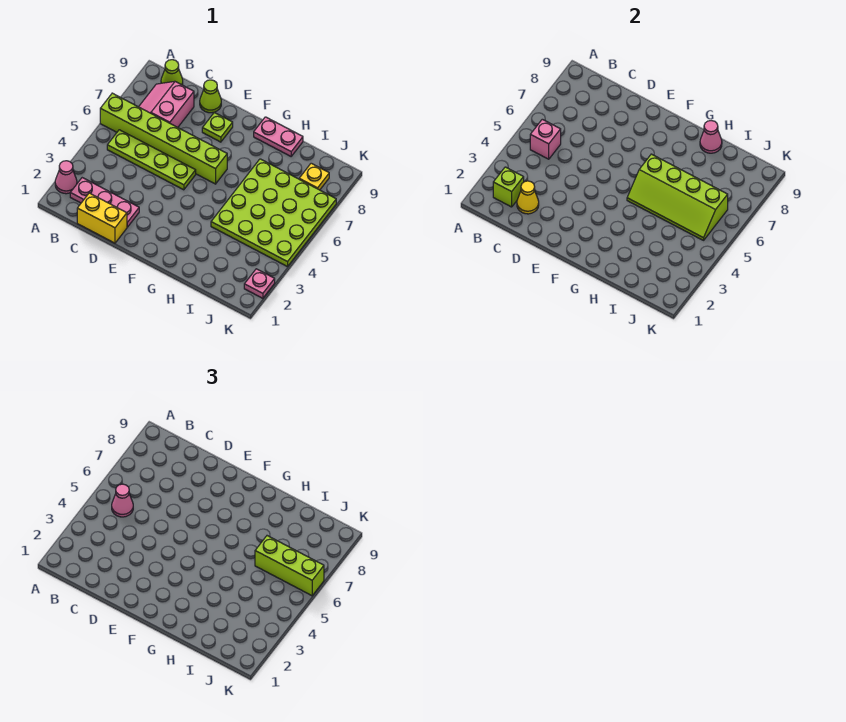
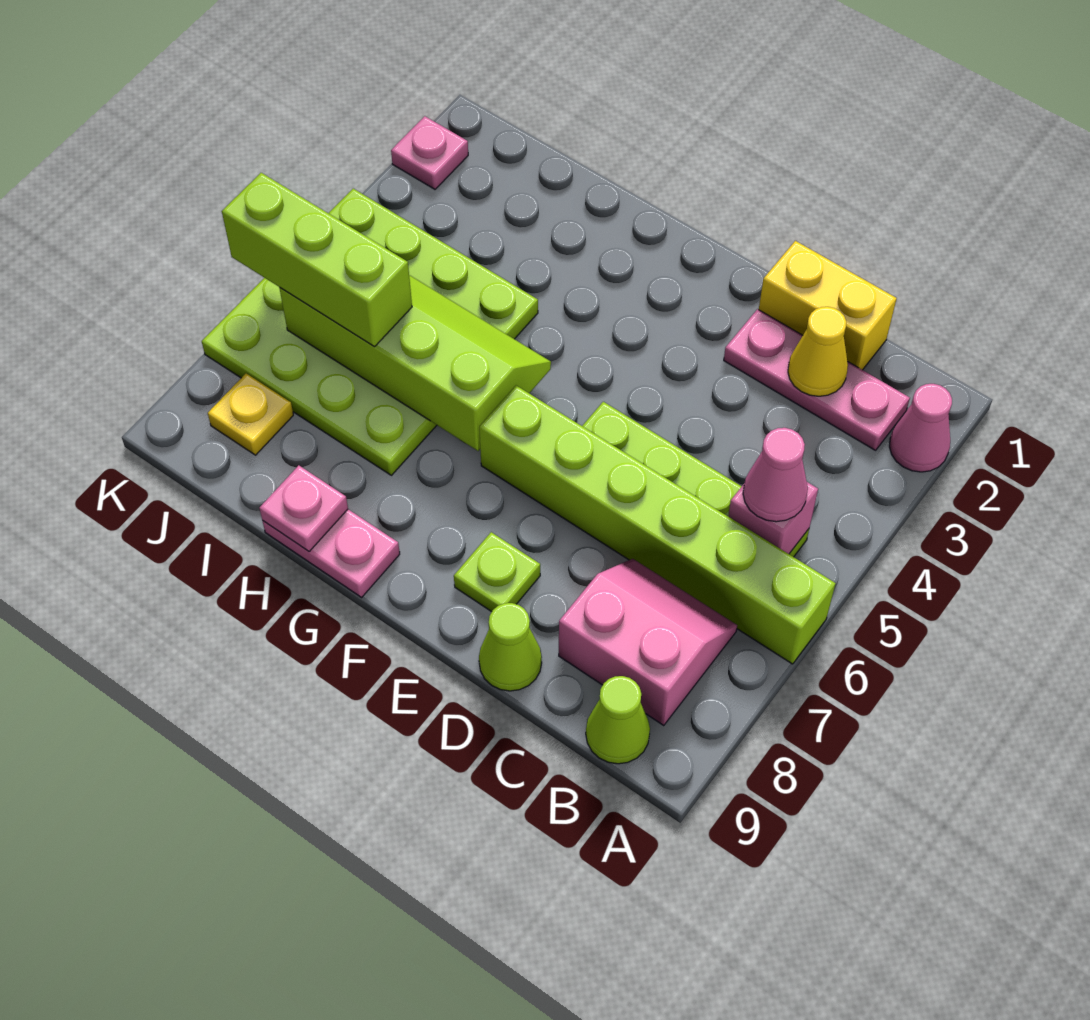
lime 1x1 brick [493,167,524,207] -> none
pink 2x2 slope [139,81,194,127] -> pink 2x2 slope turned to [559,559,737,726]
pink 1x1 cone [700,121,722,153] -> pink 1x1 plate [259,465,348,551]

